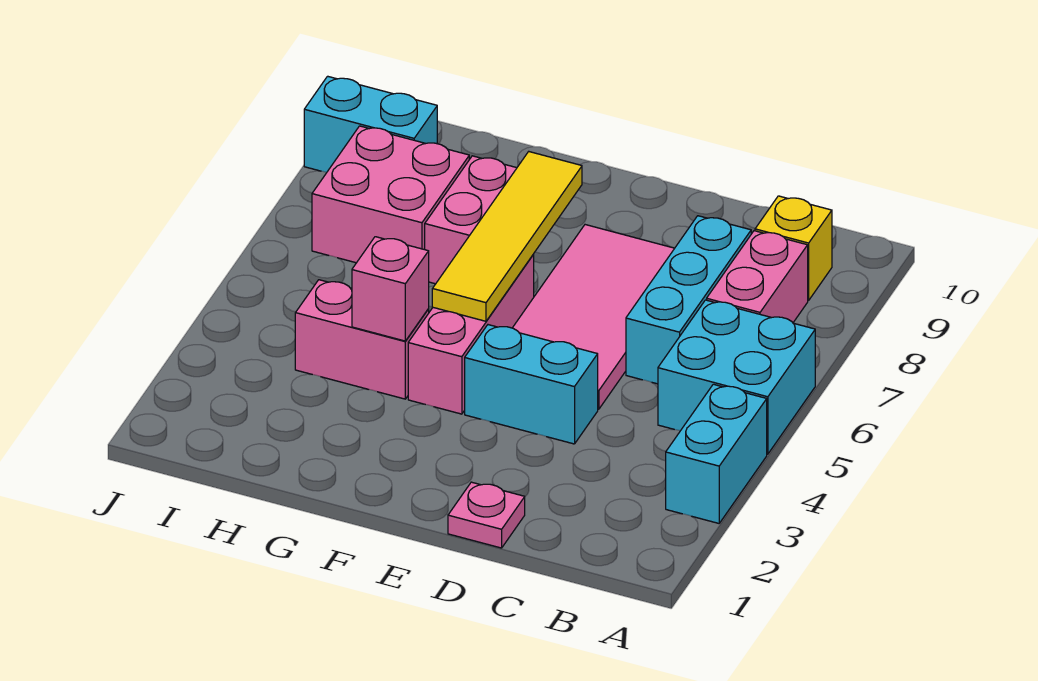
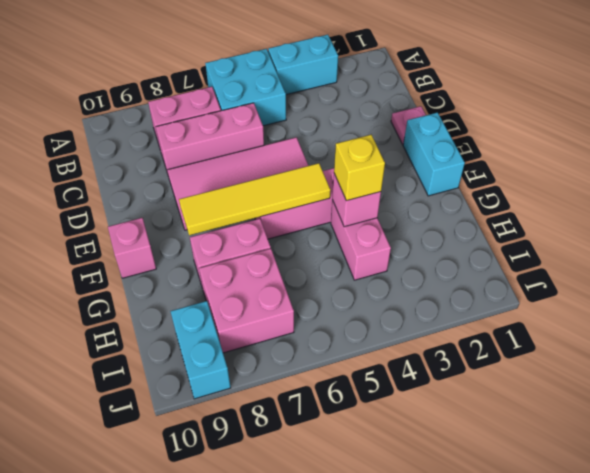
yellow 1x1 brick [755,196,832,300] -> yellow 1x1 brick moved to [334,134,385,201]
cyan 1x3 brick [626,216,751,384] -> pink 1x3 brick [156,103,264,173]
cyan 1x2 brick [465,325,598,444] -> cyan 1x2 brick moved to [403,112,465,196]
none -> pink 1x1 brick [108,218,156,278]

